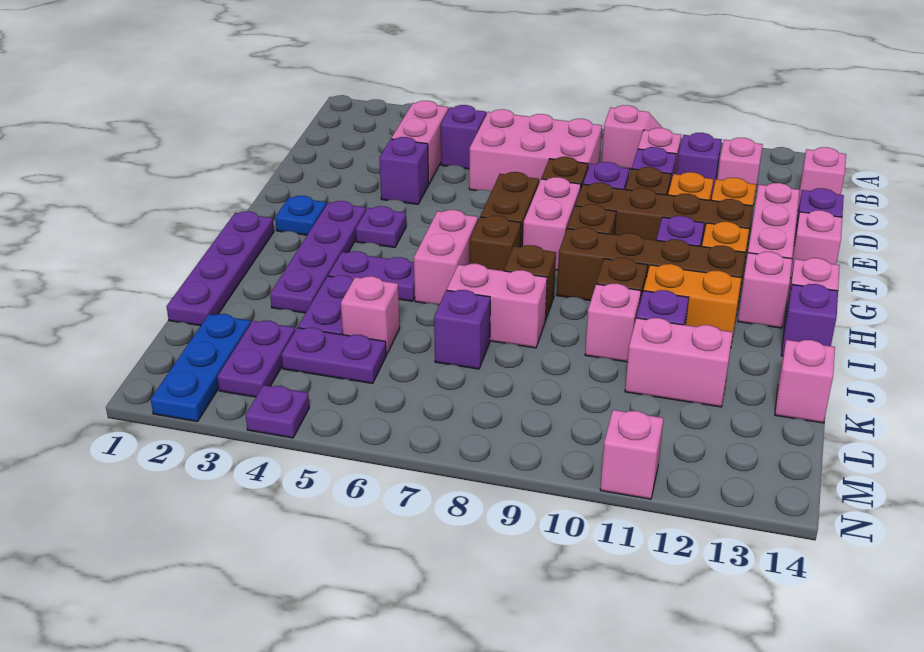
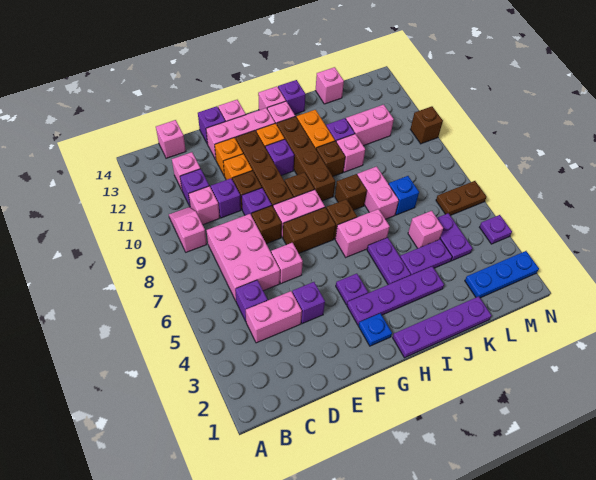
purple 1x1 brick [434,290,490,369] -> blue 1x1 brick [389,176,419,215]
pink 1x2 brick [625,318,733,407] -> pink 1x2 brick turned to [346,105,394,146]
purple 1x2 plate [217,321,295,397] -> none
none -> brown 1x2 plate [436,181,487,215]
none -> brown 1x1 brick [410,106,443,144]
pink 1x1 brick [600,410,664,499] -> pink 1x1 brick moved to [271,243,303,283]

